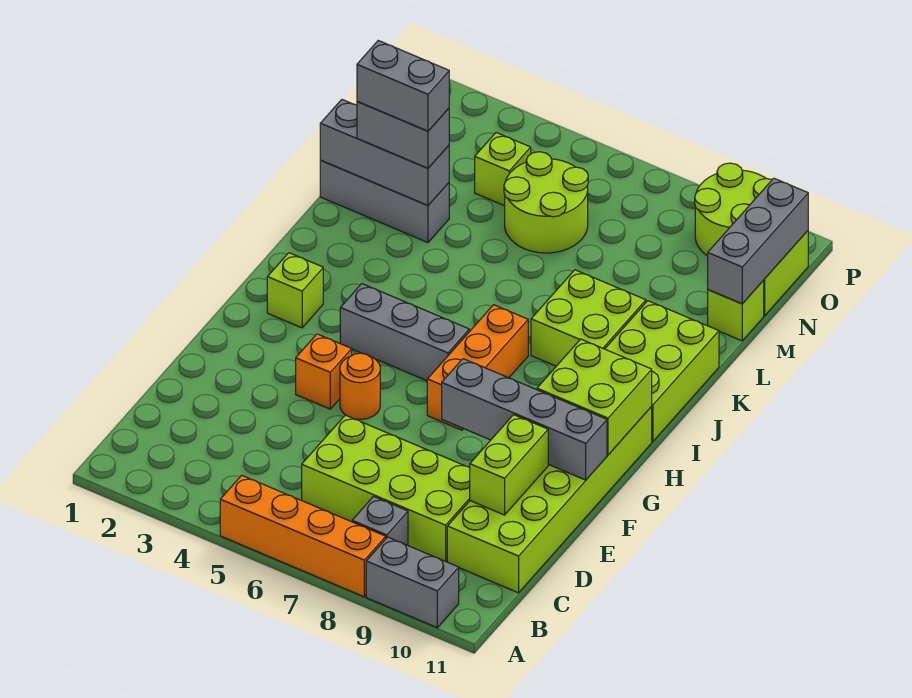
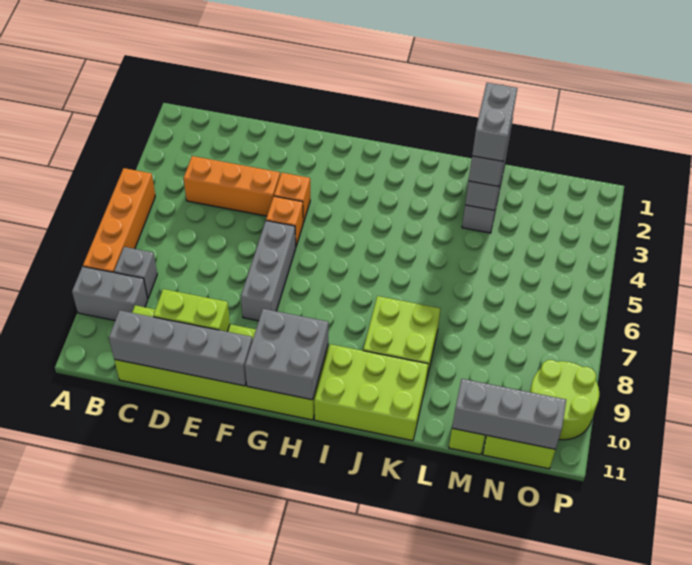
grey 1x2 brick [366,537,459,628] -> grey 1x2 brick turned to [72,267,148,320]
lime 2x4 brick [302,415,470,561] -> none
orange 1x1 round brick [340,353,380,419] -> orange 1x1 brick [266,196,303,246]
grey 1x4 brick [442,359,607,480] -> grey 1x4 brick turned to [109,310,252,386]
orange 1x3 brick [427,305,528,430] -> orange 1x3 brick moved to [184,156,280,216]
lime 2x2 brick [537,339,652,455] -> grey 2x2 brick [245,309,328,400]
lime 1x1 brick [267,253,323,328] -> none
grey 1x3 brick [340,284,469,381] -> grey 1x3 brick moved to [241,221,296,321]
lime 2x2 round brick [504,152,588,253] -> none
lime 1x1 brick [475,133,531,206] -> none

